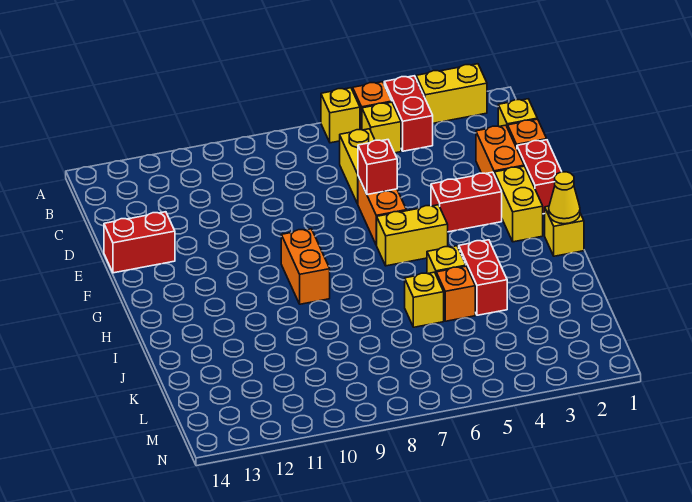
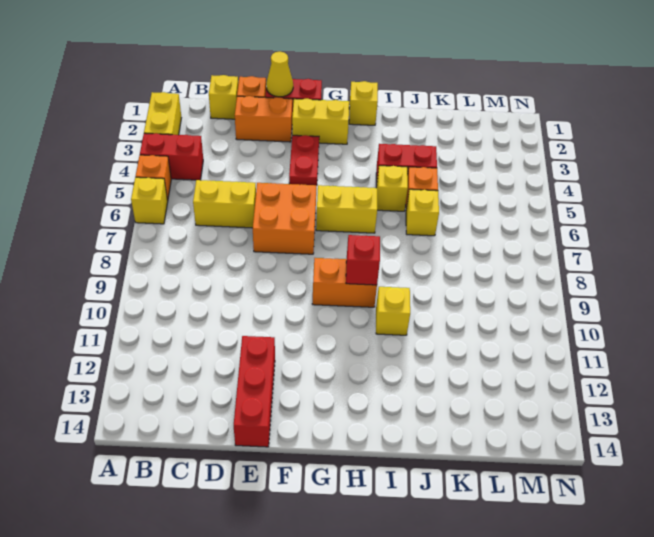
yellow 1x1 brick [362,102,401,153] -> yellow 1x1 brick moved to [376,287,410,335]
orange 1x2 brick [358,176,406,245] -> orange 2x2 brick [253,183,317,254]
red 1x1 brick [358,140,397,195] -> red 1x1 brick moved to [346,235,380,285]
red 1x2 brick [104,212,175,273] -> red 1x3 brick [234,336,275,447]
red 1x2 brick [431,172,502,232] -> red 1x2 plate [289,135,319,185]
yellow 1x2 brick [377,205,448,266] -> yellow 1x2 brick turned to [316,185,377,233]
yellow 1x1 cone [549,172,580,224] -> yellow 1x1 cone moved to [266,52,293,97]

